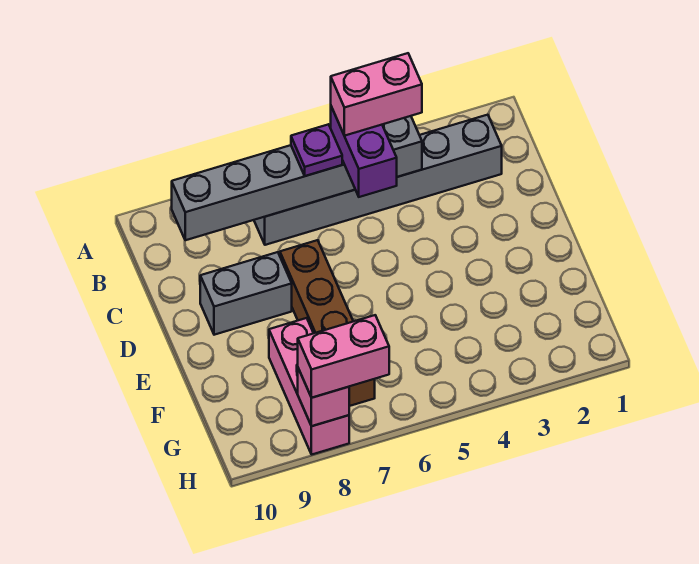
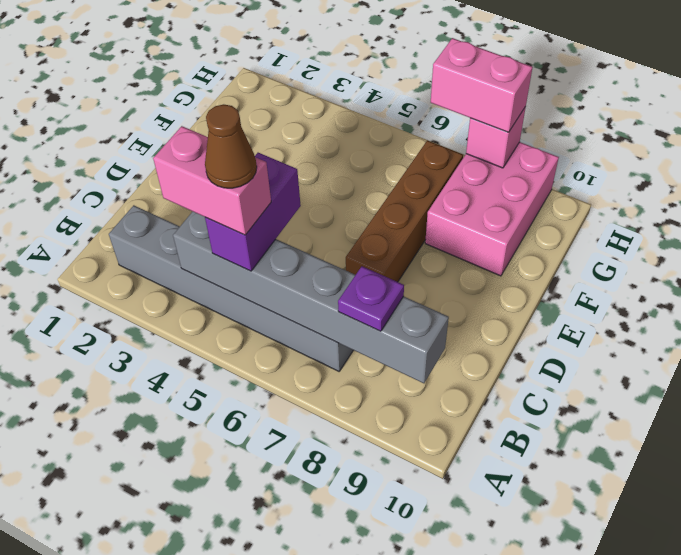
none -> brown 1x1 cone [205,104,257,188]
purple 1x1 plate [291,124,342,176] -> purple 1x1 plate moved to [338,266,404,331]
grey 1x2 brick [200,252,292,335] -> none
pink 1x3 brick [269,318,349,454] -> pink 2x3 brick [425,142,559,276]

